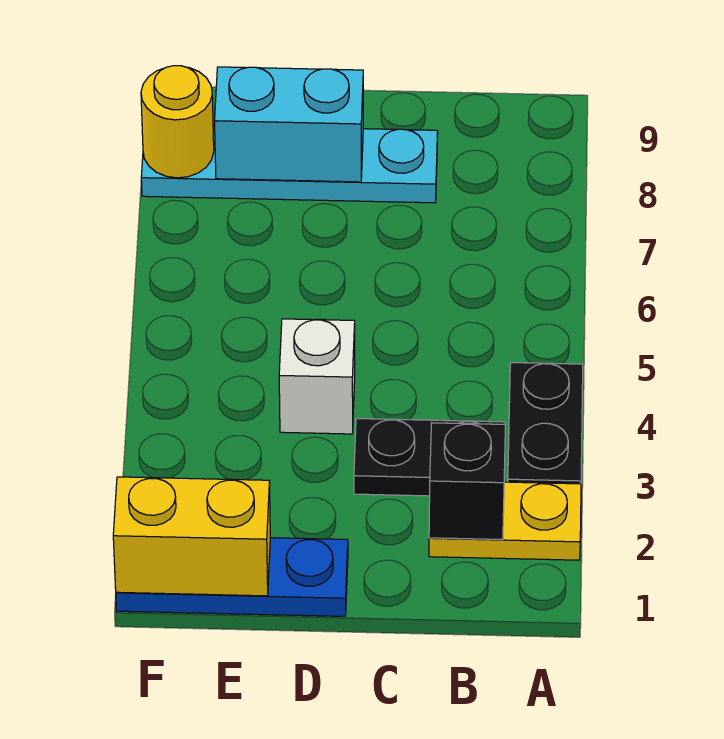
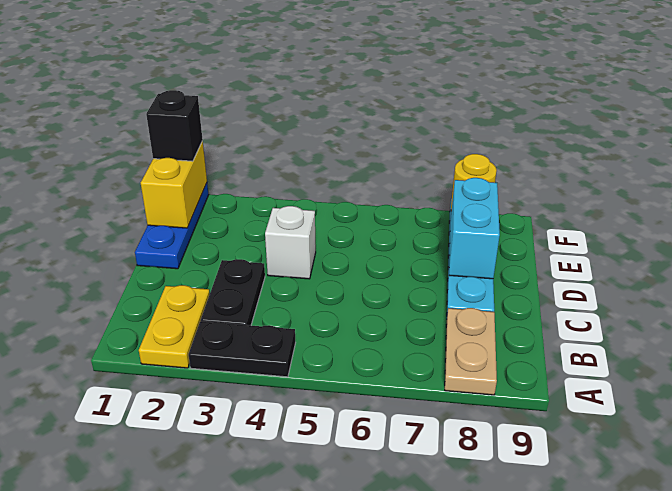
none -> tan 1x2 plate [445,308,497,395]
black 1x1 brick [429,423,505,540] -> black 1x1 brick moved to [146,90,203,161]

